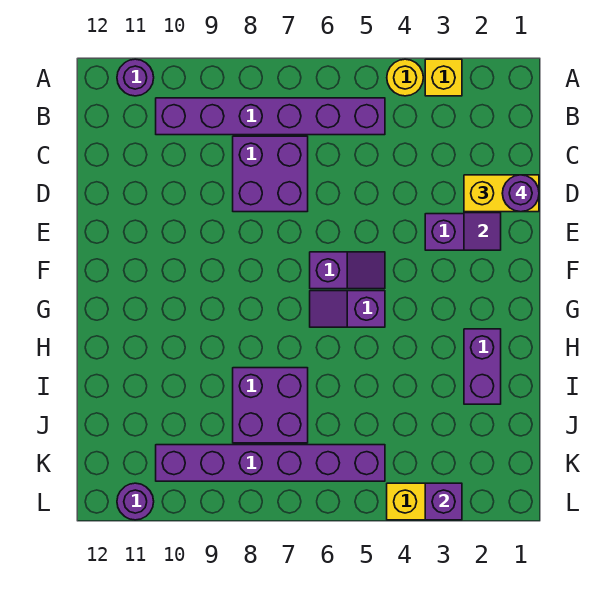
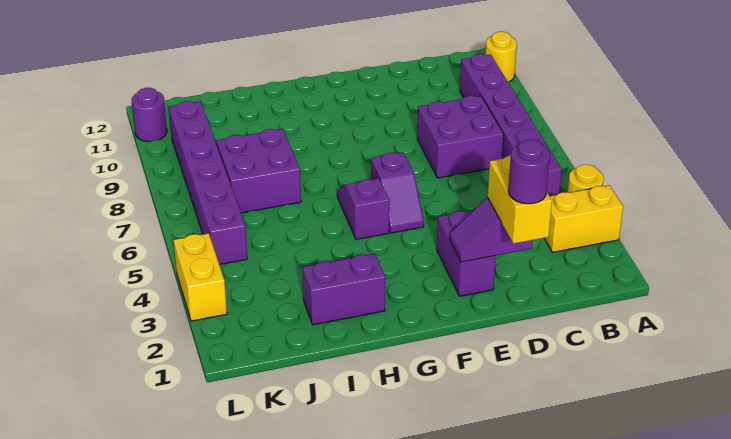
yellow 1x1 brick [425,59,462,96] -> yellow 1x2 brick [544,185,623,252]
purple 1x1 round brick [117,59,154,96] -> yellow 1x1 round brick [485,32,517,82]
purple 1x1 brick [425,483,462,520] -> none

